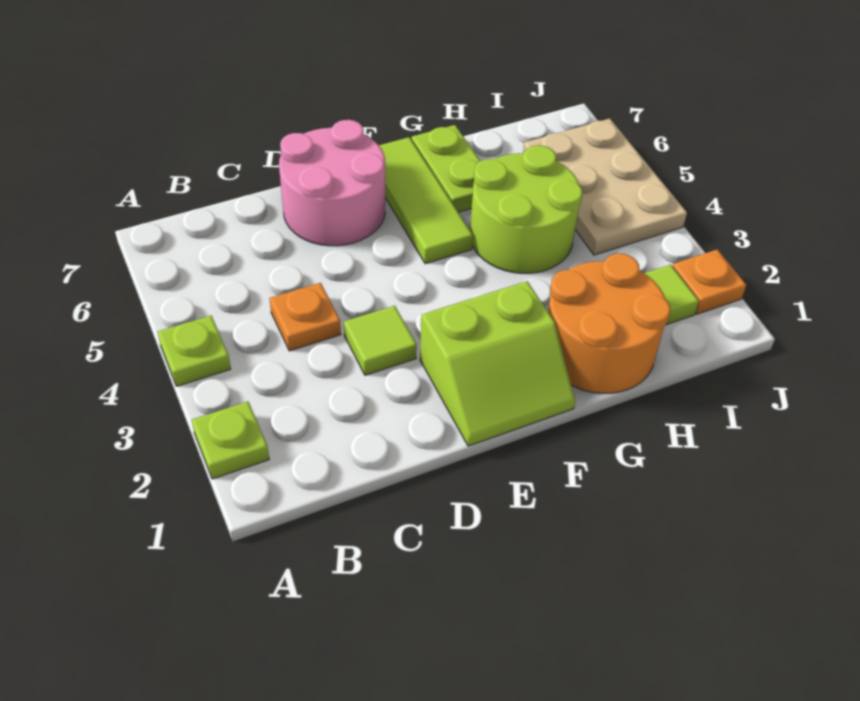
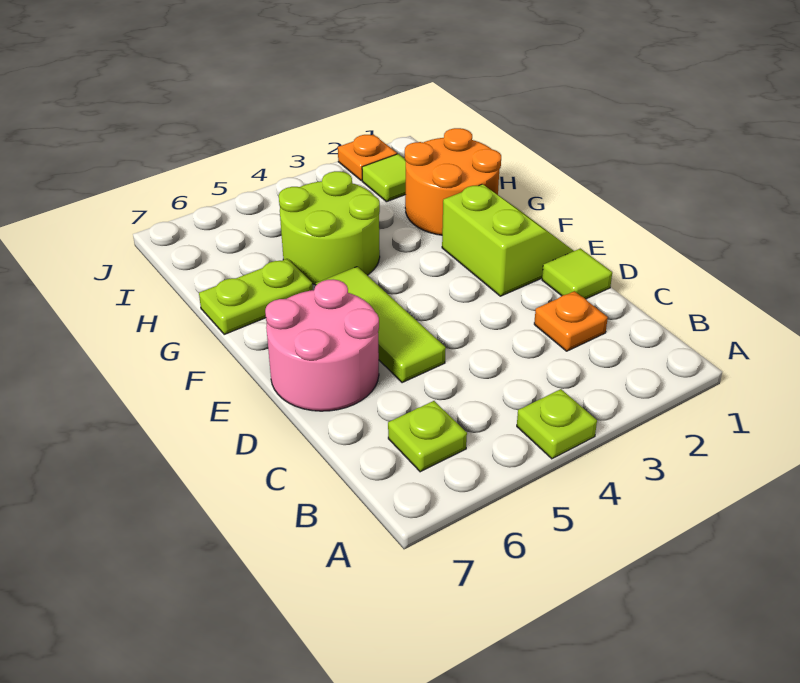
lime 1x1 plate [192,401,269,479] -> lime 1x1 plate moved to [388,401,467,472]
orange 1x1 plate [270,283,341,351] -> orange 1x1 plate moved to [534,291,608,351]
lime 1x1 tile [344,306,417,375] -> lime 1x1 tile moved to [542,248,612,299]
lime 1x3 tile [379,137,473,264] -> lime 1x3 tile turned to [316,267,446,383]
tan 2x3 plate [523,119,687,255] -> none

